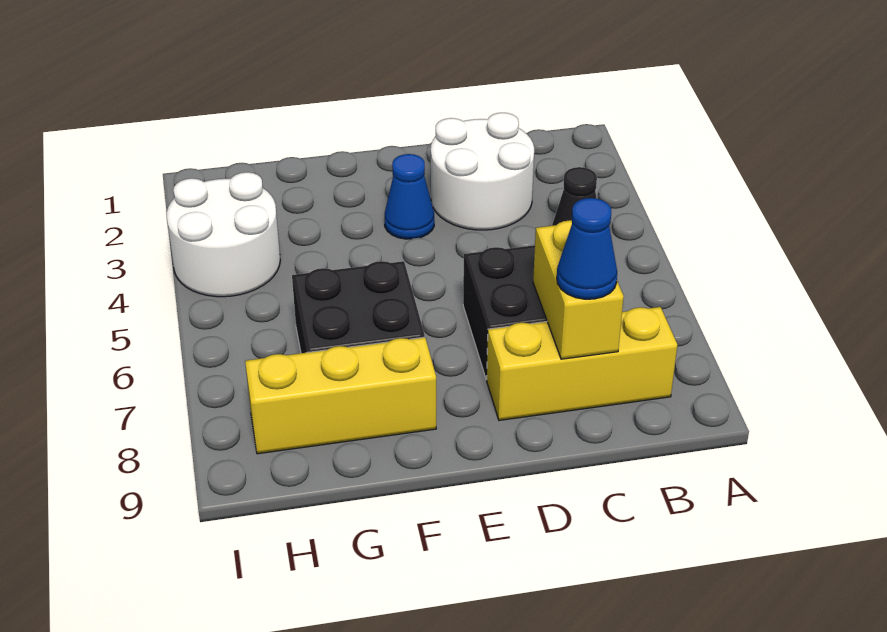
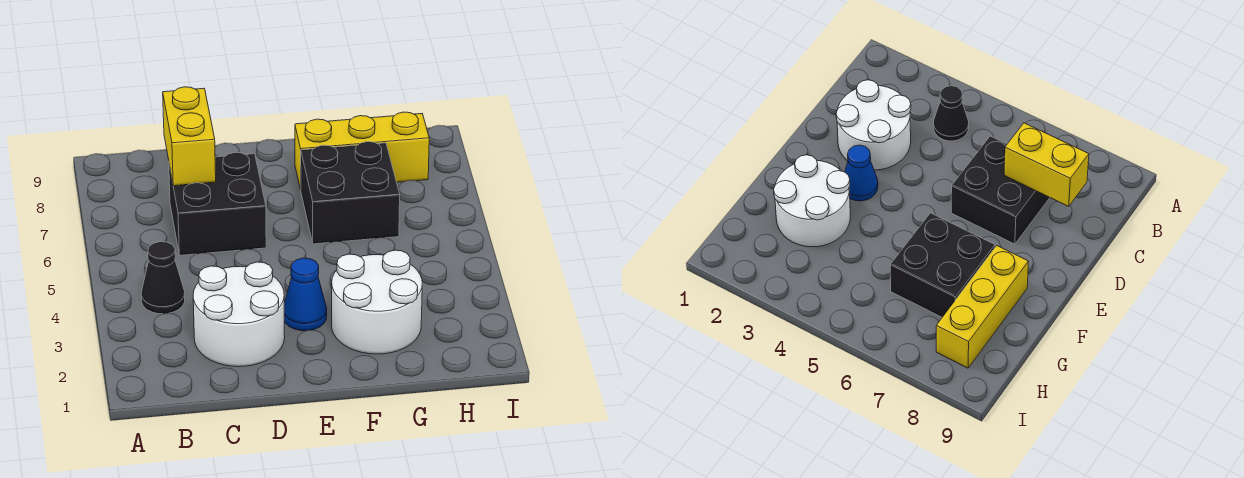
yellow 1x3 brick [487,307,678,420] -> none
blue 1x1 cone [557,198,617,299] -> none
white 2x2 round brick [167,172,280,297] -> white 2x2 round brick moved to [332,250,422,354]

